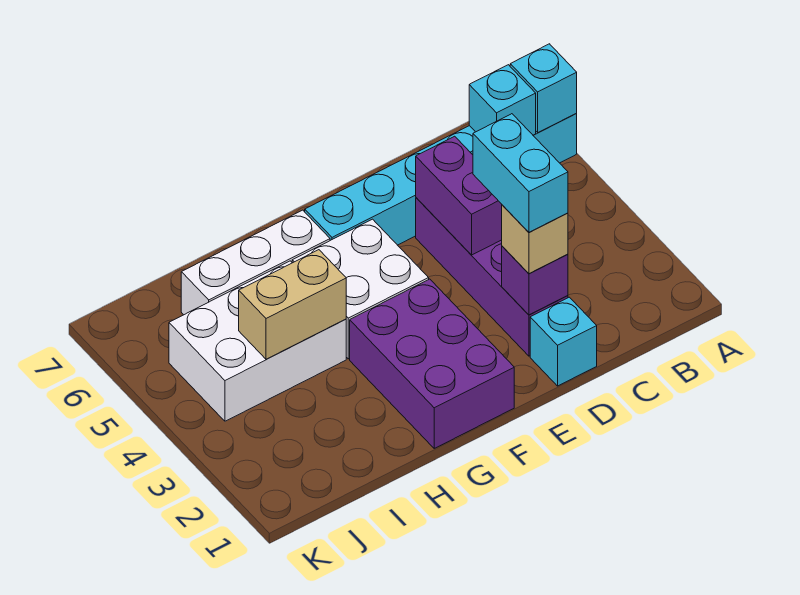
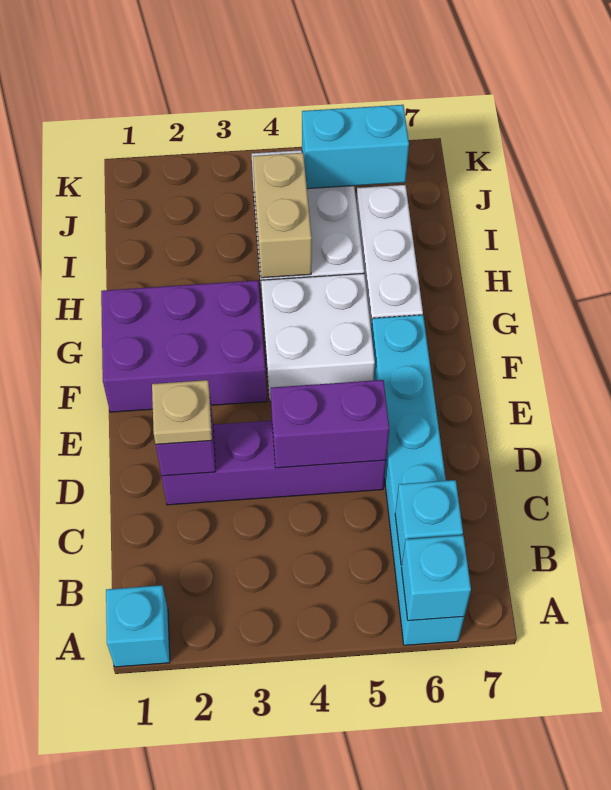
cyan 1x1 brick [530,297,597,386] -> cyan 1x1 brick moved to [106,585,170,667]
tan 1x1 brick [502,205,568,274] -> tan 1x1 plate [152,380,212,444]
cyan 1x2 brick [473,114,568,232] -> cyan 1x2 brick moved to [302,105,409,189]

